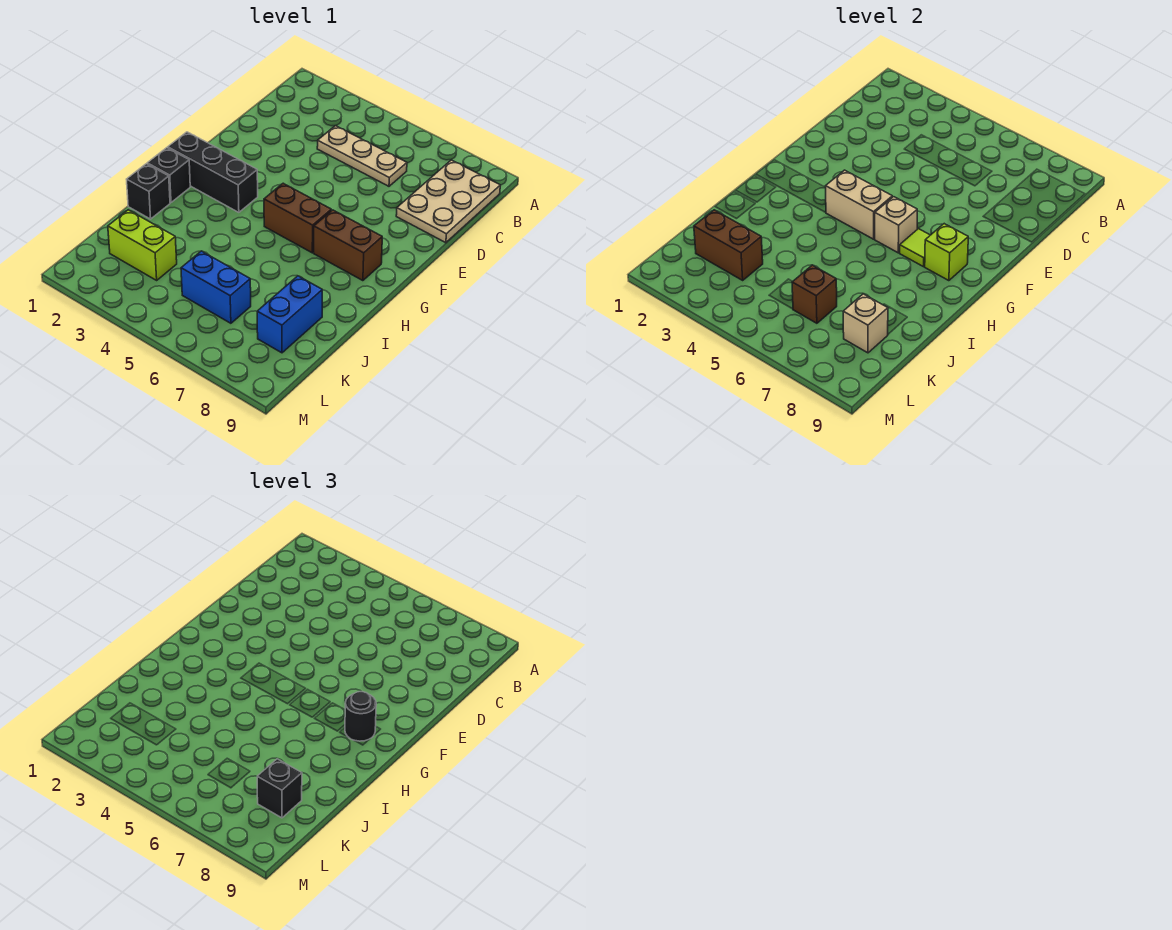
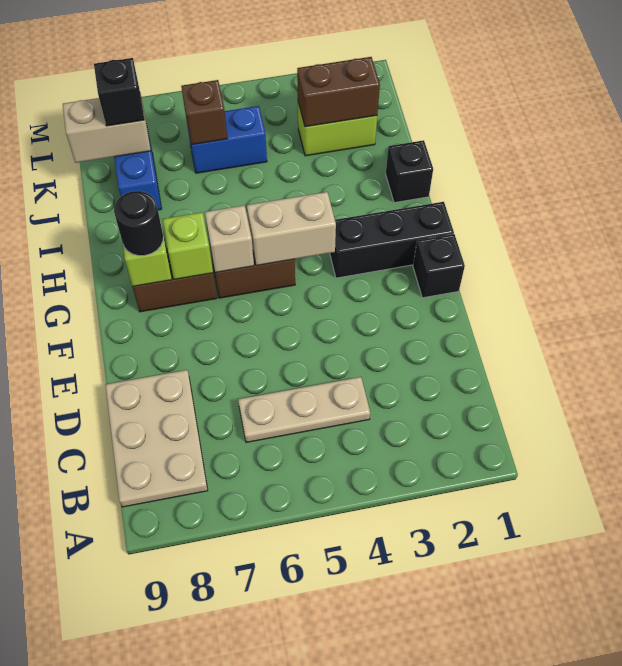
lime 1x1 tile [900,229,930,267] -> lime 1x1 brick [163,212,213,279]
black 1x1 brick [147,148,190,202] -> black 1x1 brick moved to [413,234,465,298]
tan 1x1 brick [843,294,888,353] -> tan 1x2 brick [63,98,151,163]

